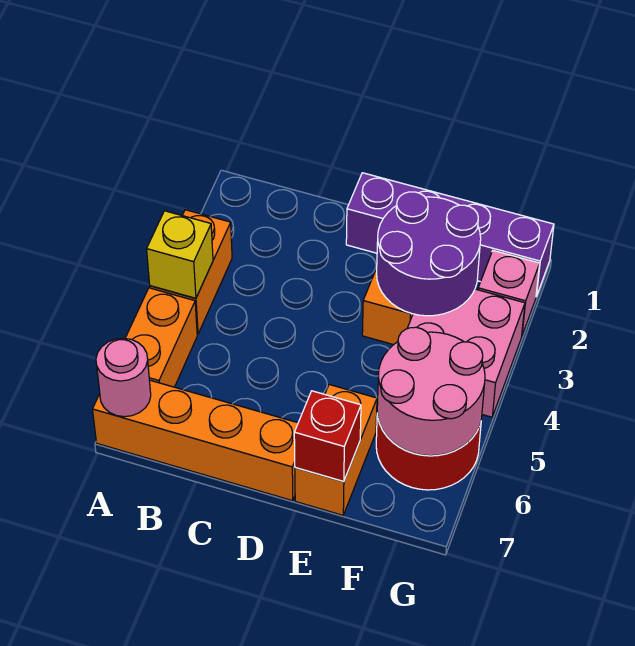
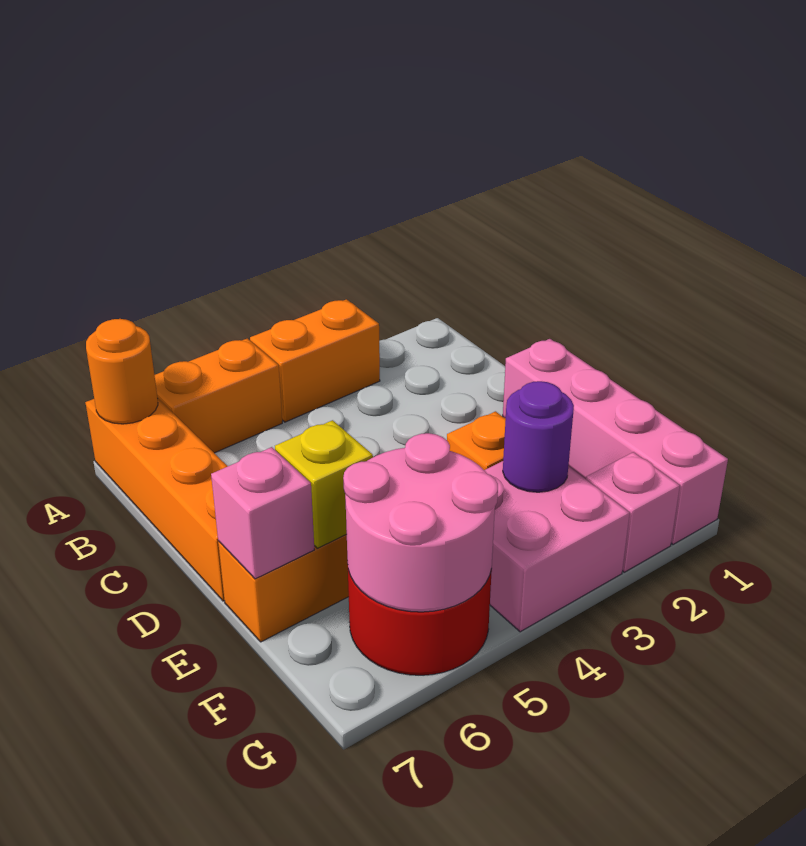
yellow 1x1 brick [147,211,213,298] -> yellow 1x1 brick moved to [275,420,373,548]
pink 1x1 round brick [96,338,151,417] -> orange 1x1 round brick [86,319,158,424]
purple 1x4 brick [346,173,554,297] -> pink 1x4 brick [503,339,728,544]
purple 2x2 round brick [377,192,481,316] -> purple 1x1 round brick [503,381,574,492]
red 1x1 brick [294,391,361,482] -> pink 1x1 brick [211,447,314,579]

